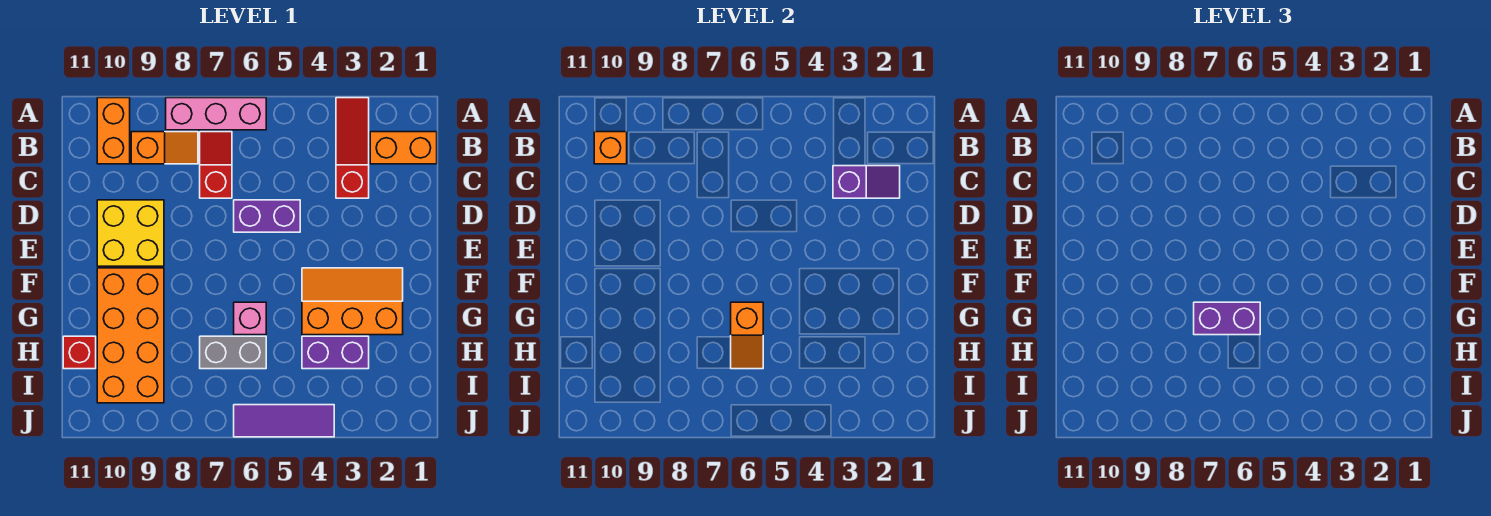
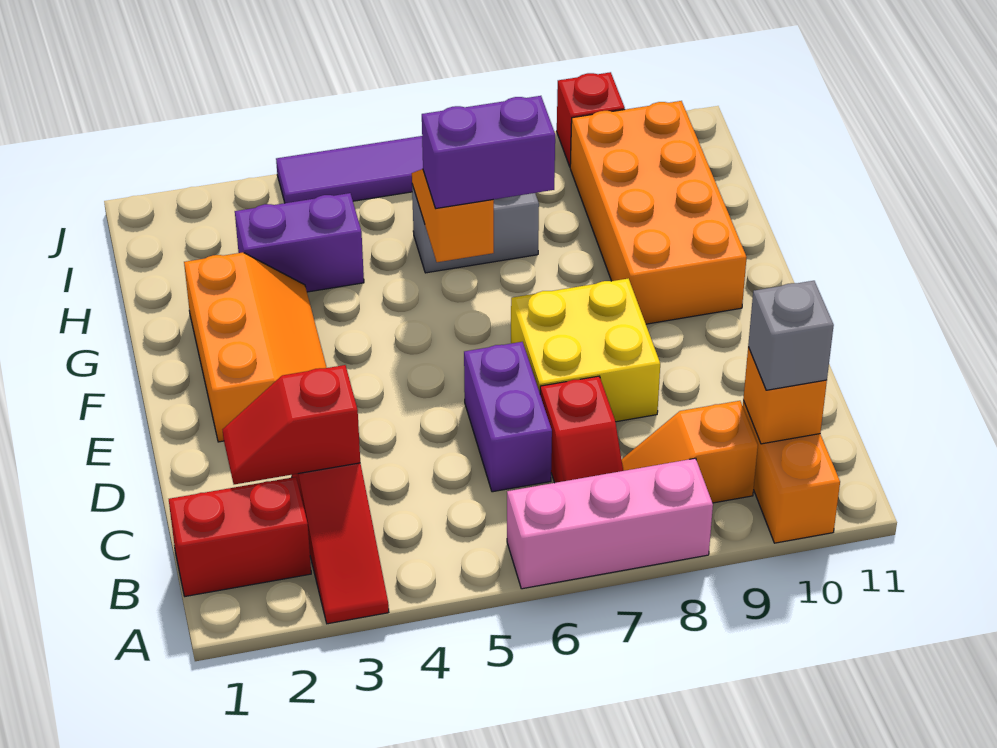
orange 1x2 brick [370,132,437,164] -> red 1x2 brick [169,477,311,596]
none -> grey 1x1 brick [748,281,834,390]
purple 1x2 slope [833,166,900,198] -> red 1x2 slope [222,365,360,484]
purple 1x2 brick [234,200,300,232] -> purple 1x2 brick turned to [464,342,552,492]
yellow 2x2 brick [97,200,164,266] -> yellow 2x2 brick moved to [511,278,660,422]
orange 2x3 slope [302,268,403,335] -> orange 2x3 slope turned to [184,253,327,442]
pink 1x1 brick [234,302,266,335] -> none
red 1x1 brick [63,336,96,369] -> red 1x1 brick moved to [557,72,625,166]

